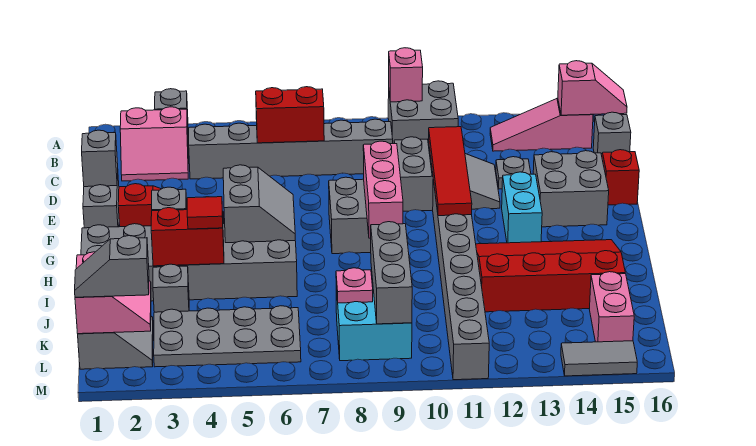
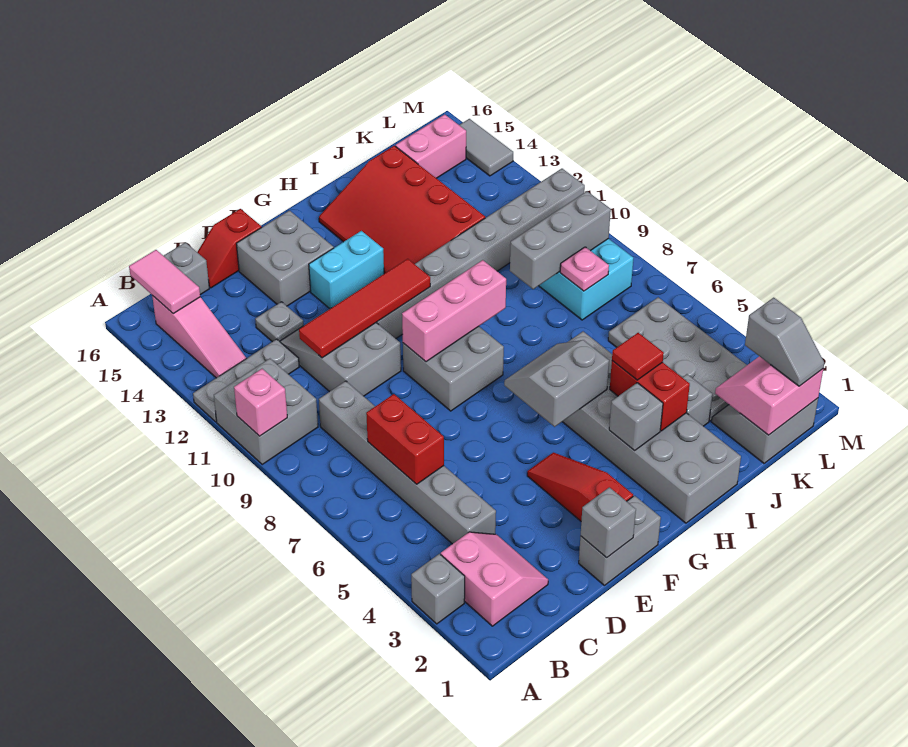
none -> grey 1x3 plate [193,339,299,422]
pink 1x2 slope [558,61,627,115] -> pink 1x2 tile [129,250,200,314]

